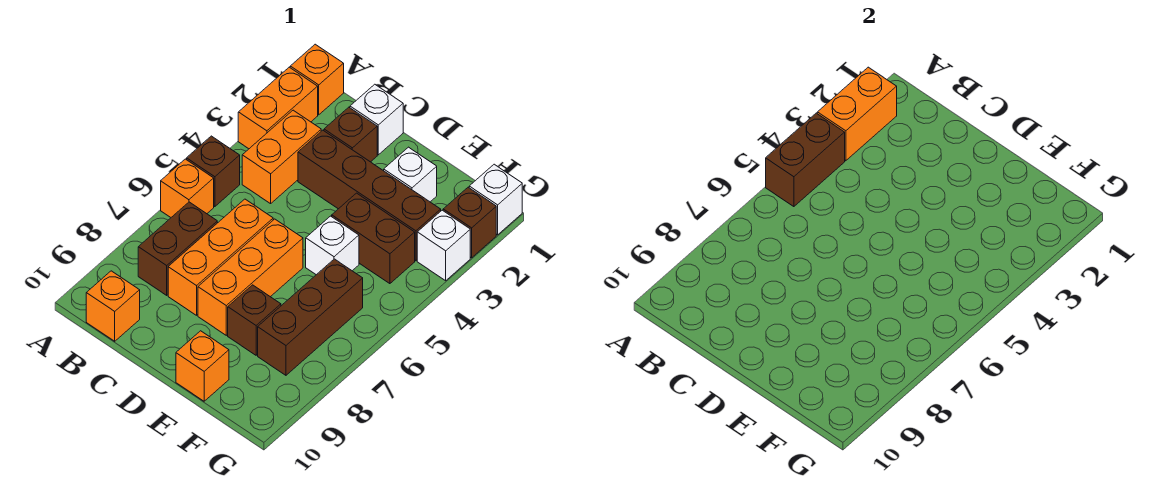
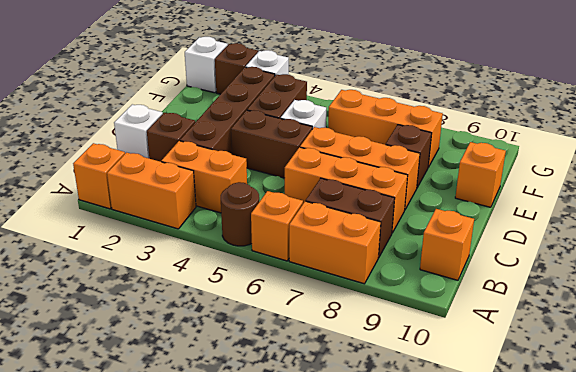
orange 1x2 brick [817,67,897,161] -> orange 1x2 brick moved to [289,201,381,284]
brown 1x2 brick [766,113,845,207] -> brown 1x2 brick moved to [231,110,312,178]
brown 1x1 brick [187,136,240,207] -> brown 1x1 round brick [221,182,259,246]
white 1x1 brick [384,147,437,202] -> none
brown 1x3 brick [258,259,363,375] -> orange 1x3 brick [328,90,443,167]

